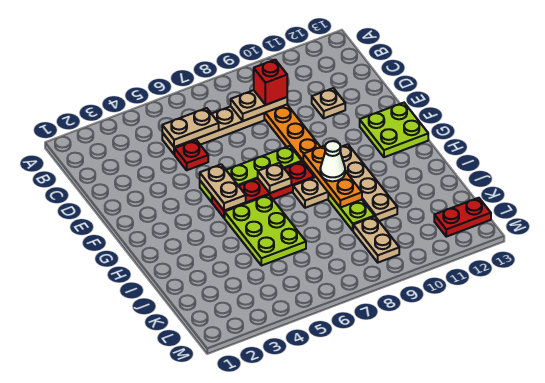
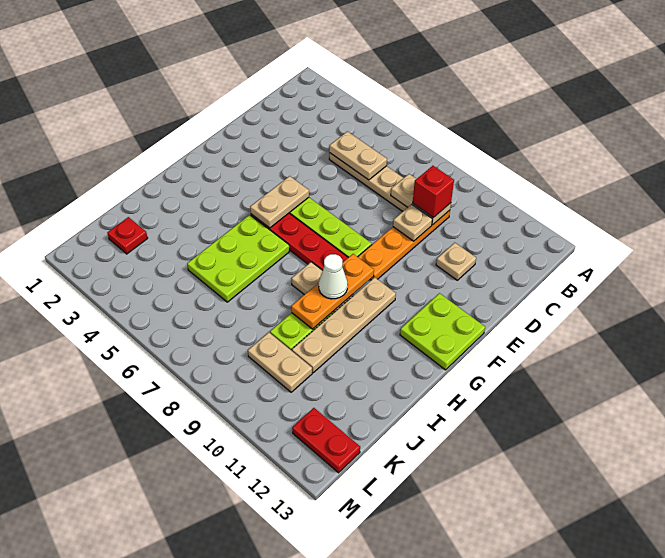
red 1x1 plate [175,140,208,170] -> red 1x1 plate moved to [107,217,148,254]
tan 1x1 plate [258,163,291,193] -> tan 1x1 plate moved to [393,204,432,241]
tan 1x2 plate [353,217,399,263] -> tan 1x2 plate turned to [248,332,312,392]

